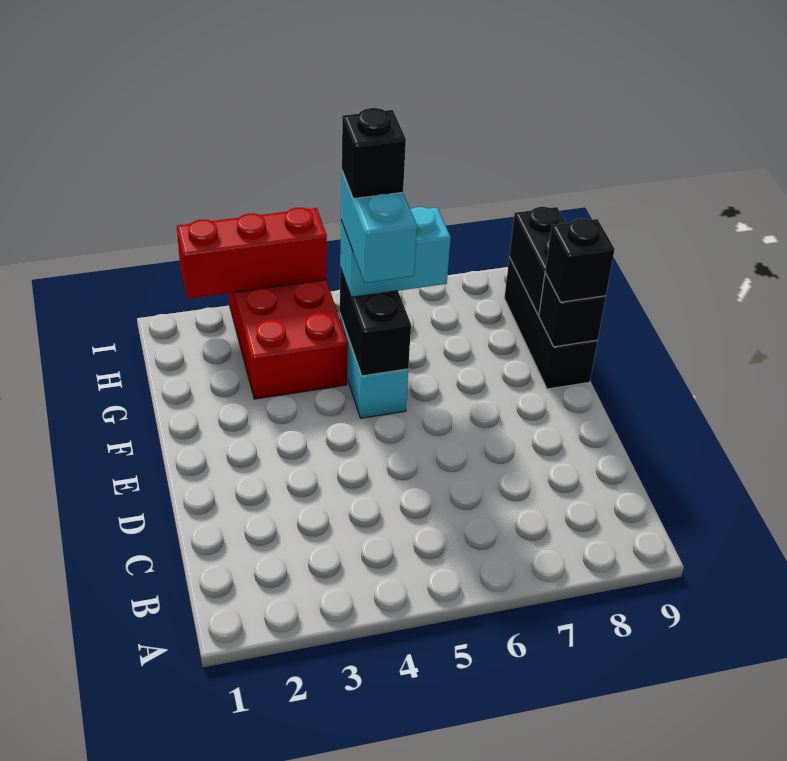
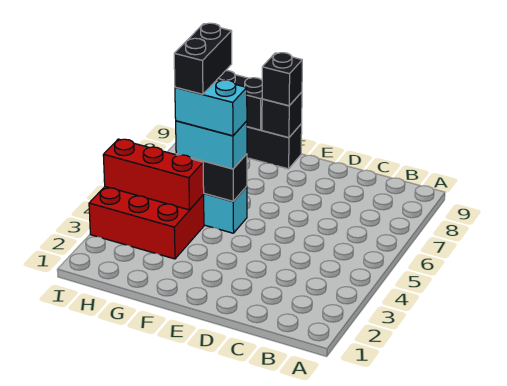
cyan 1x2 brick [340,207,451,297] -> cyan 1x2 brick turned to [176,121,247,169]
black 1x1 brick [342,108,406,199] -> black 1x2 brick [174,23,232,94]
red 1x3 brick [177,208,327,299] -> red 1x3 brick turned to [103,139,204,210]

